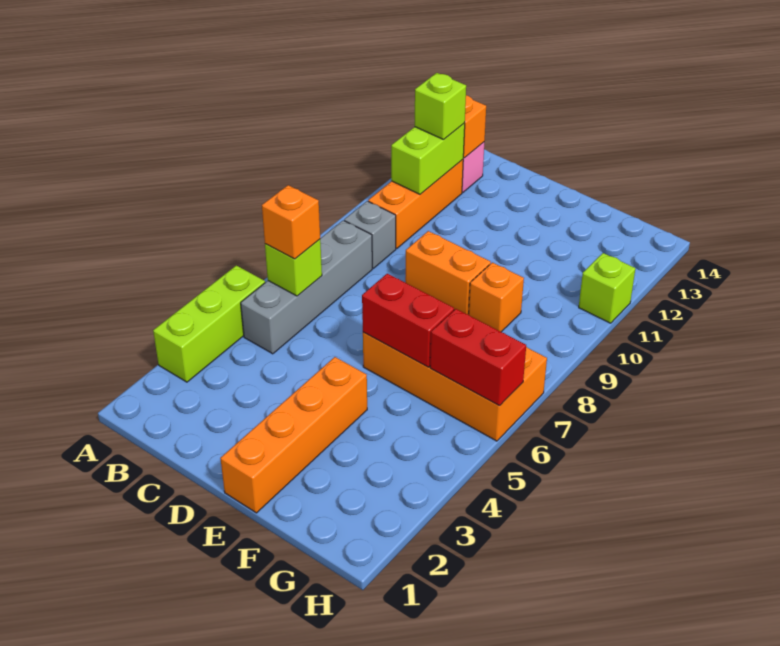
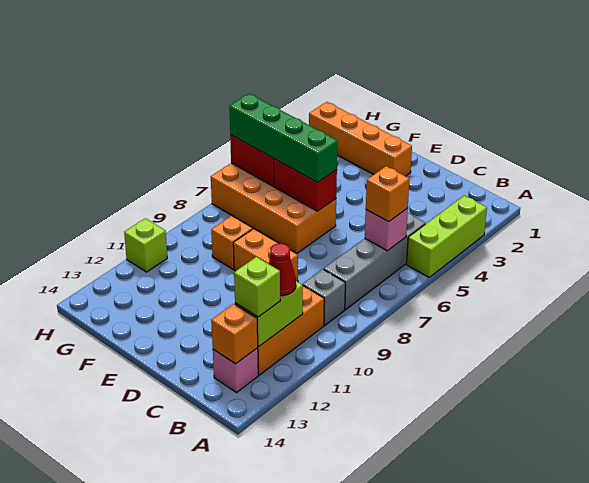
lime 1x1 brick [265,239,322,296] -> pink 1x1 brick [365,208,408,251]
none -> red 1x1 cone [269,243,296,296]
orange 1x4 brick [220,357,367,513] -> orange 1x4 brick turned to [309,102,412,176]
none -> green 1x4 brick [229,94,338,183]

